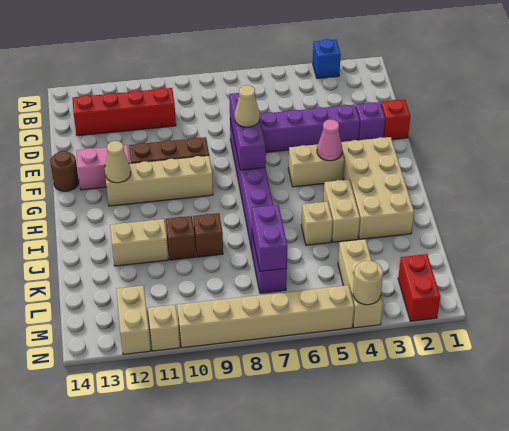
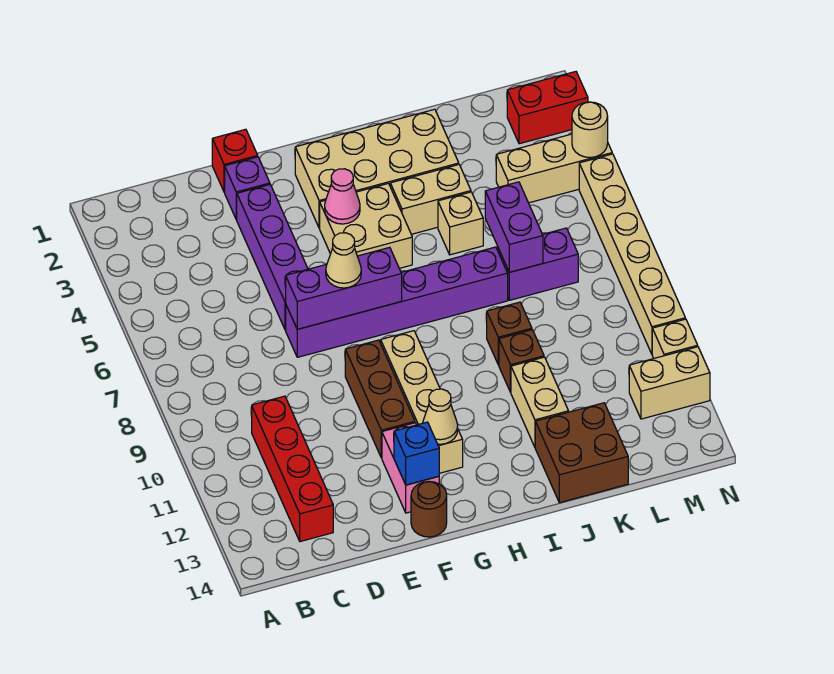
blue 1x1 brick [313,39,341,78] -> blue 1x1 brick moved to [394,422,439,485]
tan 1x2 brick [288,144,344,187] -> tan 2x2 brick [320,183,412,268]
none -> brown 2x2 brick [535,403,628,503]
purple 1x2 brick [252,205,287,271] -> purple 1x2 brick turned to [485,182,543,272]

